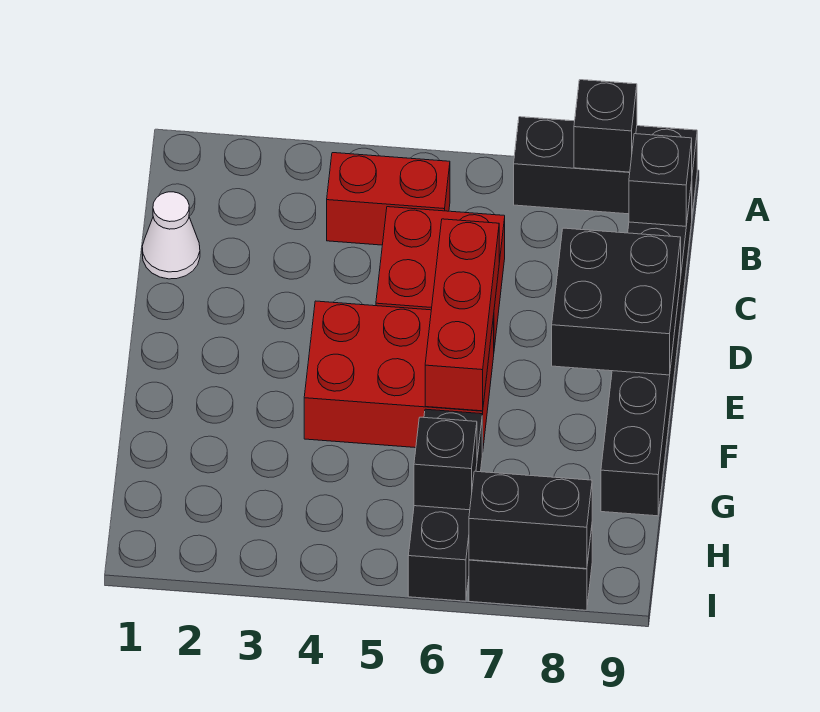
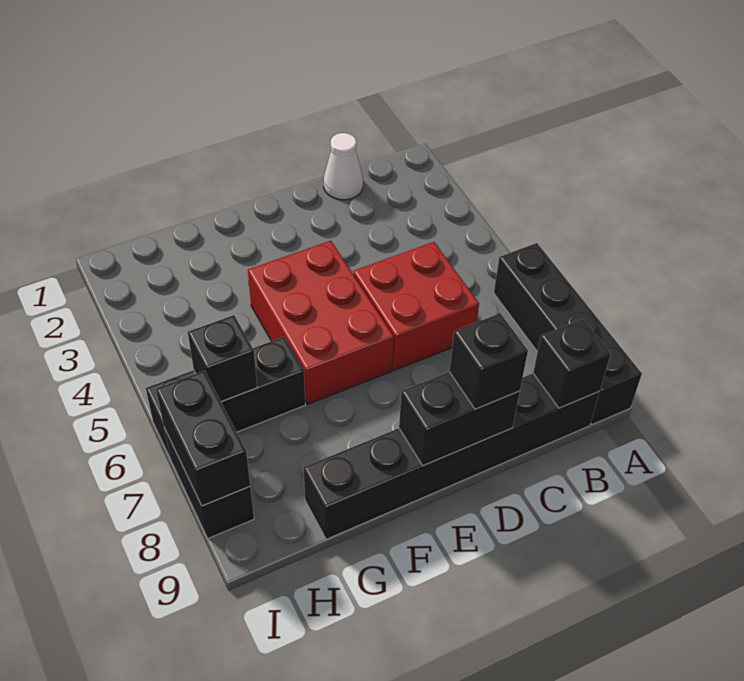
black 1x3 brick [514,117,697,214] -> black 1x4 brick [494,243,642,425]
black 1x1 brick [574,80,637,172] -> black 1x1 brick moved to [449,313,528,409]
red 1x2 brick [327,153,450,245] -> none
red 1x3 brick [425,219,499,411] -> none
black 2x2 brick [552,228,681,375] -> black 1x2 brick [399,372,520,466]

